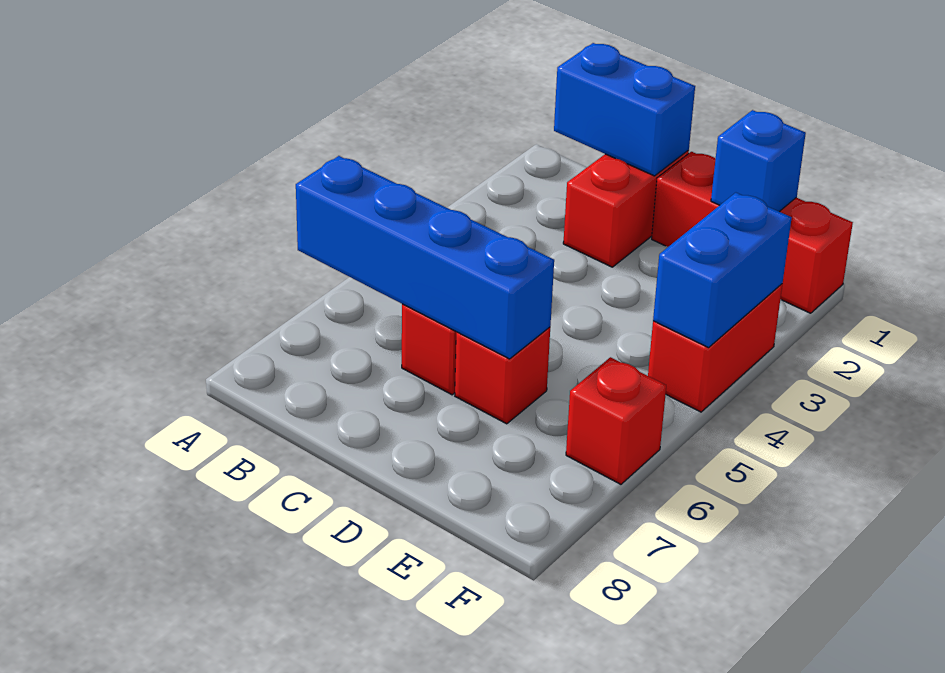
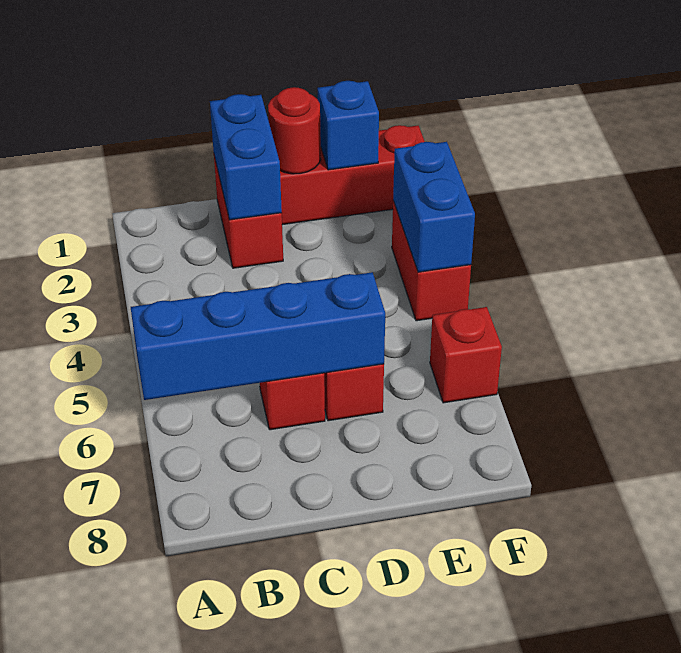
blue 1x2 brick [554,43,695,176] -> blue 1x2 brick turned to [210,94,282,220]
none -> red 1x1 round brick [268,87,321,174]

